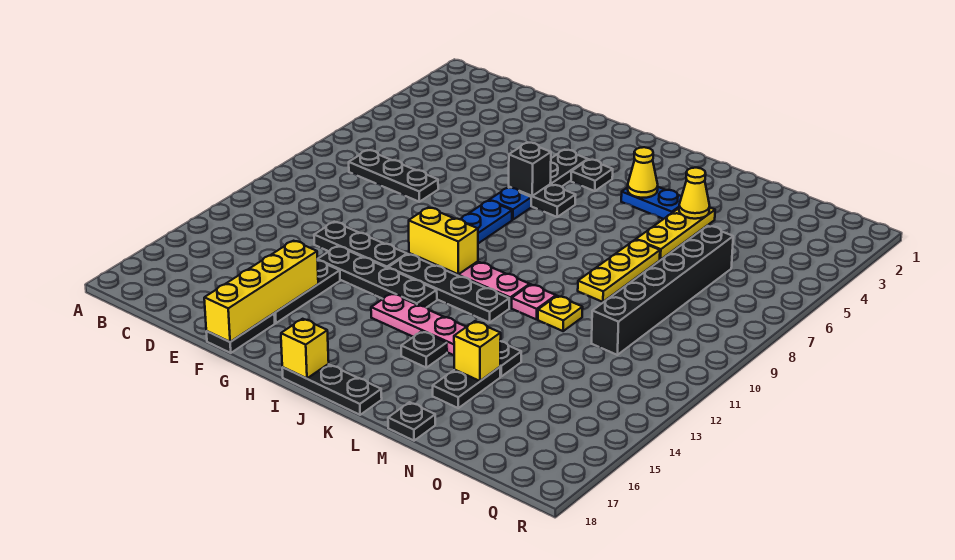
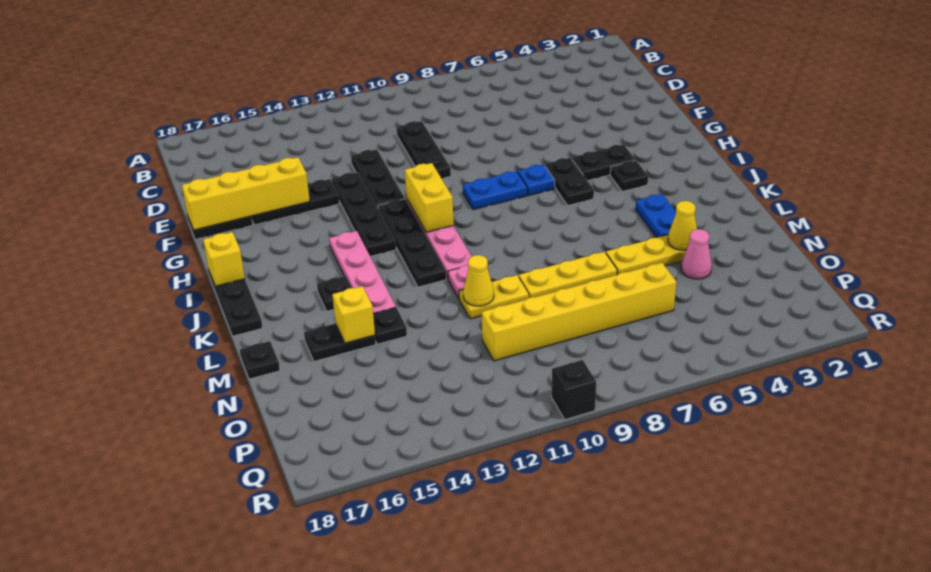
black 1x3 plate [349,150,438,202] -> black 1x3 plate moved to [397,121,451,179]
black 1x1 brick [509,143,551,196] -> black 1x1 brick moved to [552,360,596,420]
yellow 1x1 cone [628,147,658,198] -> yellow 1x1 cone moved to [463,255,494,306]
yellow 1x1 plate [538,296,583,331] -> yellow 1x2 plate [459,275,529,319]
none -> pink 1x1 cone [681,229,712,279]
black 1x6 brick [592,226,733,355] -> yellow 1x6 brick [482,263,676,361]

